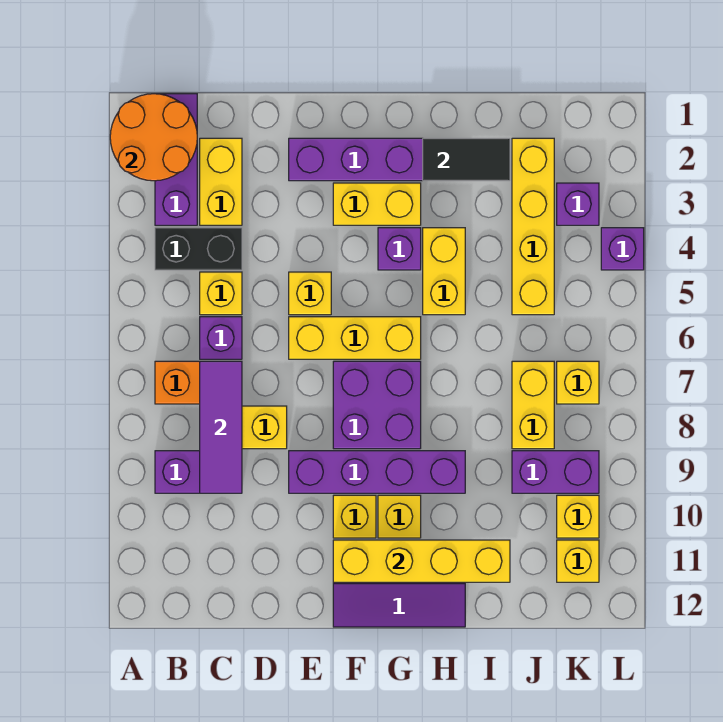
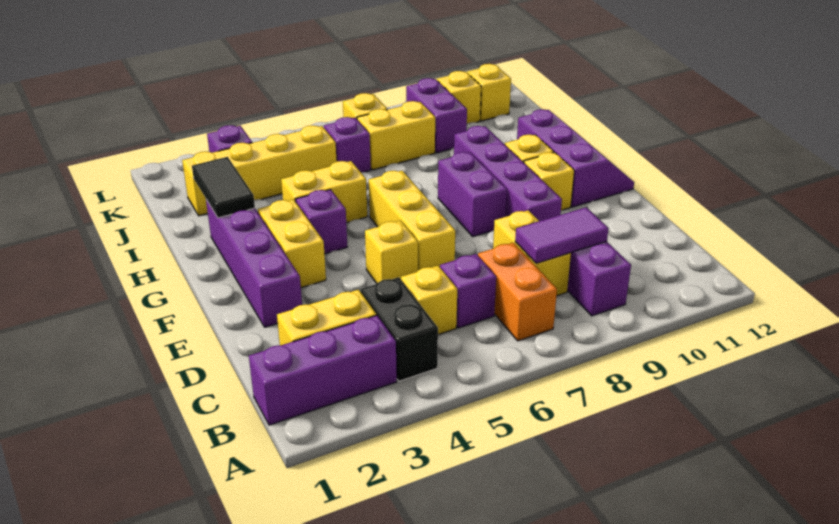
orange 2x2 round brick [110,94,197,181] -> none
purple 1x3 tile [200,361,242,493] -> purple 1x2 tile [515,207,609,263]
purple 2x2 brick [333,361,421,449] -> purple 1x2 brick [438,152,507,237]
yellow 1x4 brick [333,540,510,582] -> none
purple 1x1 brick [601,228,644,270] -> purple 1x1 brick moved to [324,117,371,172]

